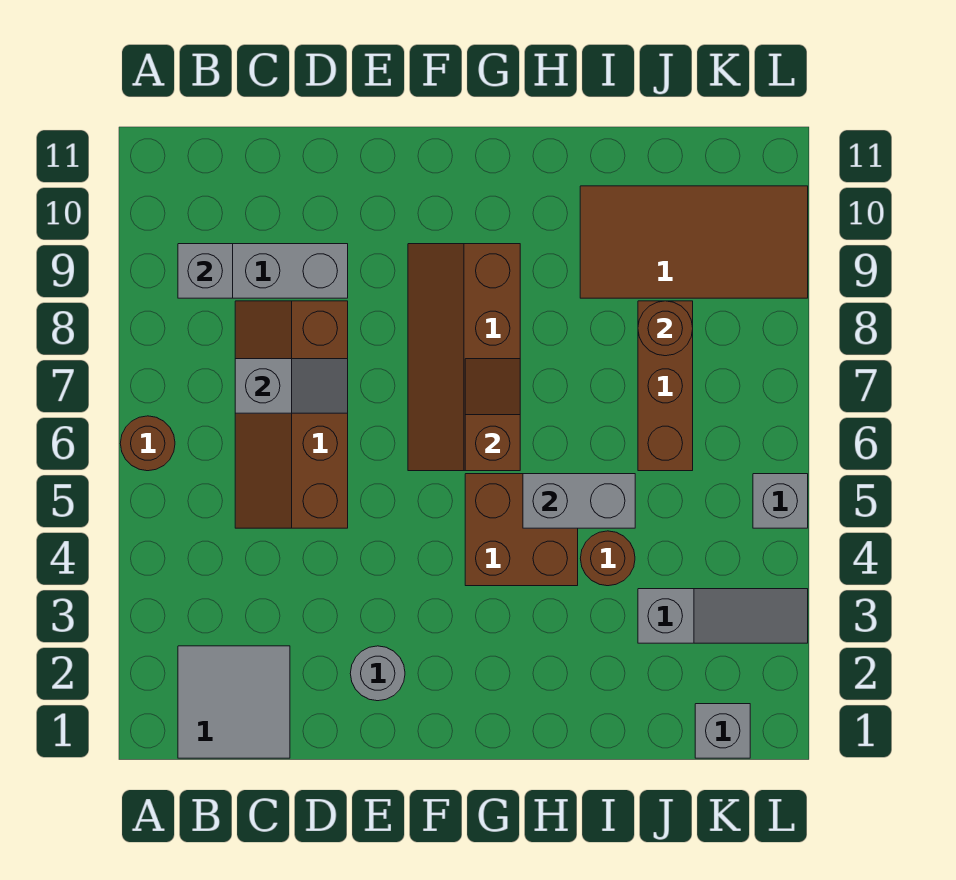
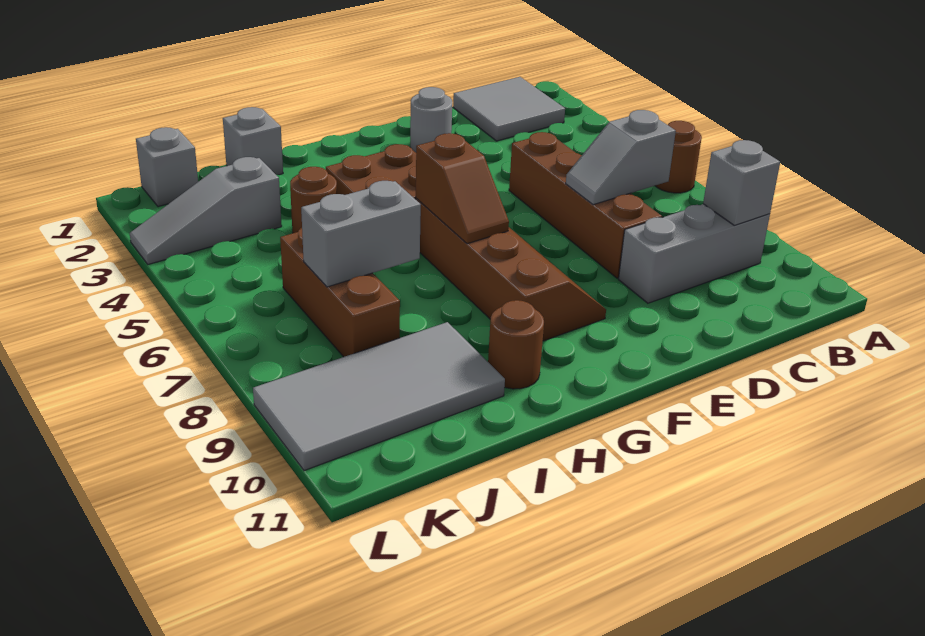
grey 1x2 brick [523,474,635,528] -> grey 1x2 brick moved to [301,181,421,287]
brown 2x4 tile [580,186,808,298] -> grey 2x4 tile [253,322,505,471]
brown 1x1 round brick [638,301,693,356] -> brown 1x1 round brick moved to [488,300,544,389]
grey 1x1 brick [753,474,808,528] -> grey 1x1 brick moved to [223,107,283,175]

